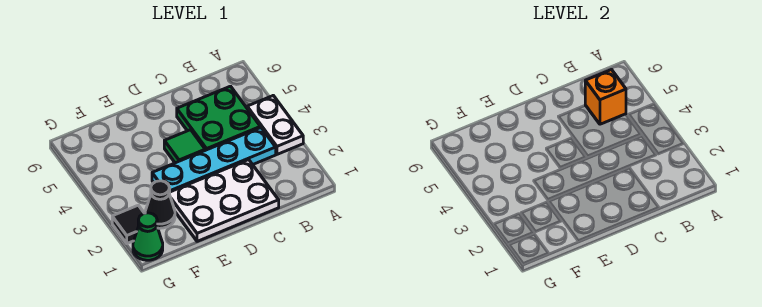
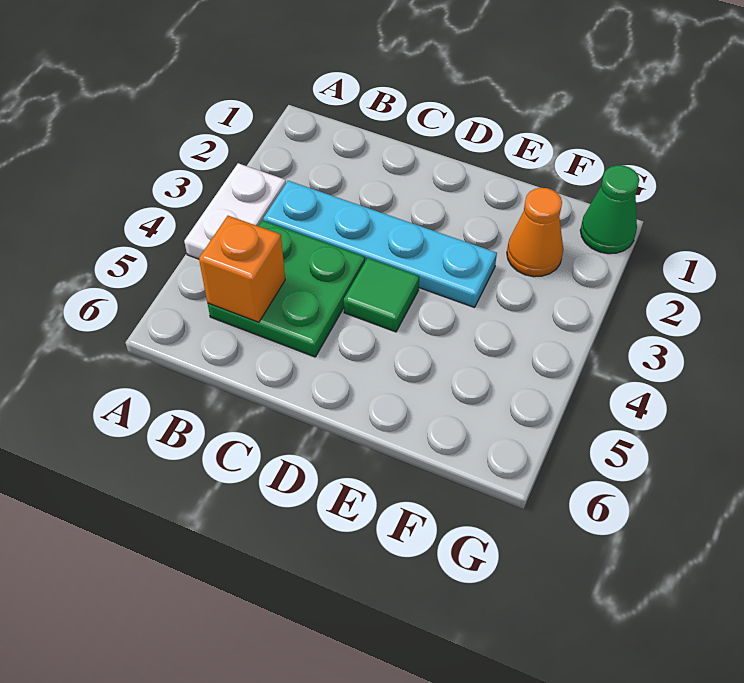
white 2x3 plate [169,160,279,241] -> none
black 1x1 cone [145,181,175,228] -> orange 1x1 cone [507,188,563,277]
black 1x1 tile [112,205,144,243] -> none

